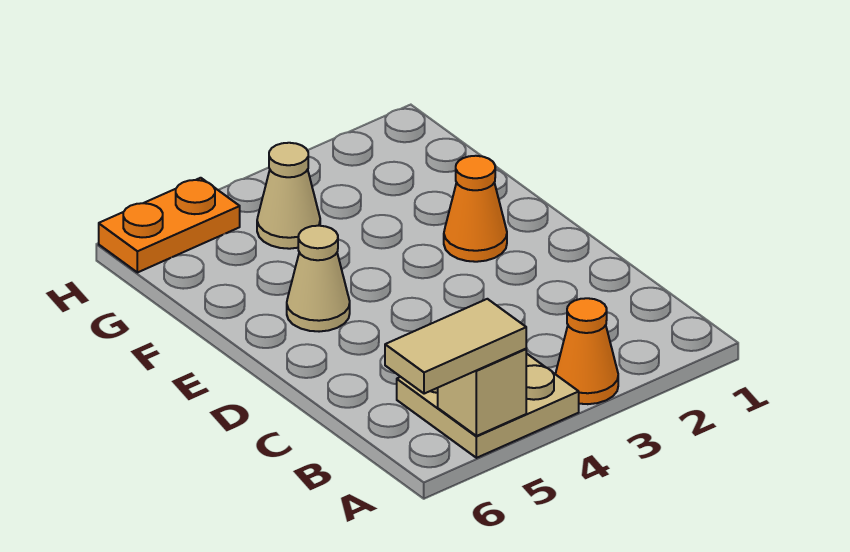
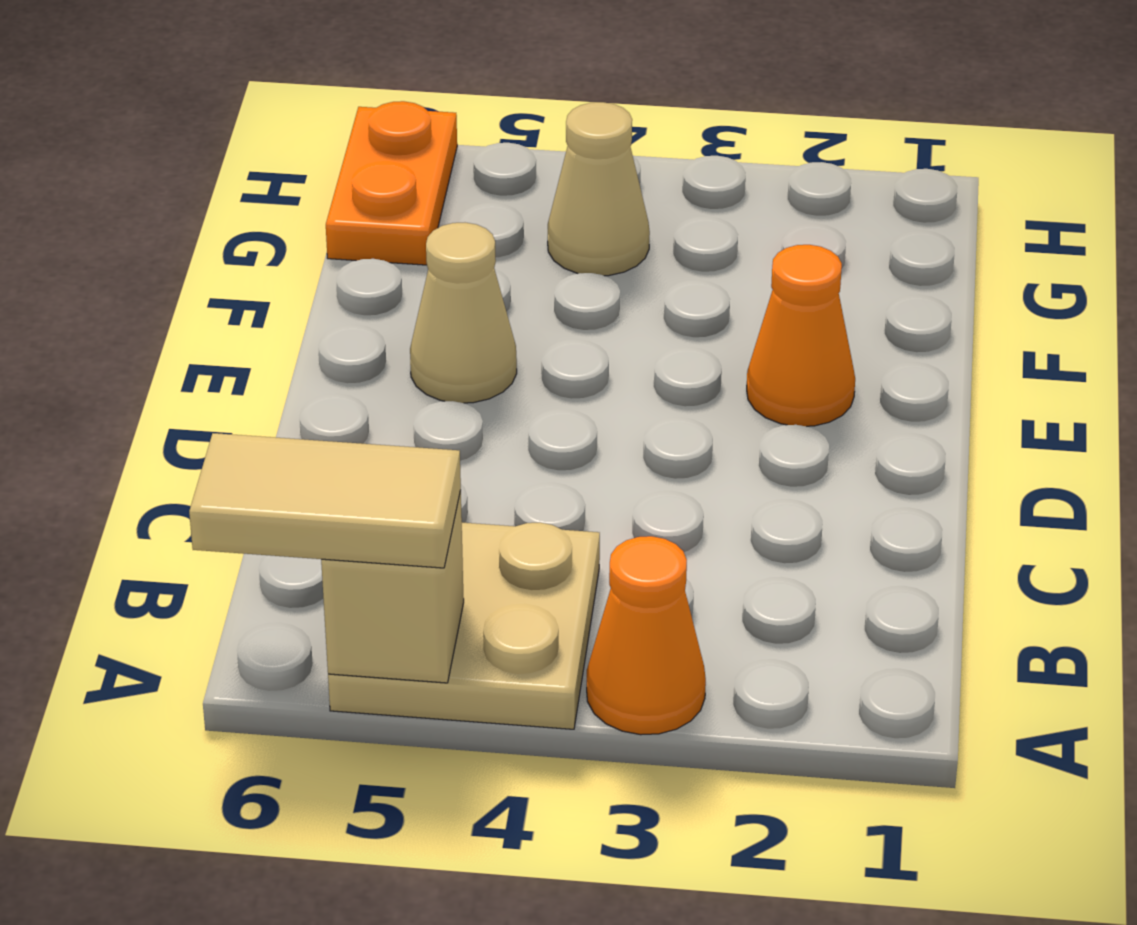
orange 1x2 plate [99,178,240,273] -> orange 1x2 plate turned to [326,101,457,265]

